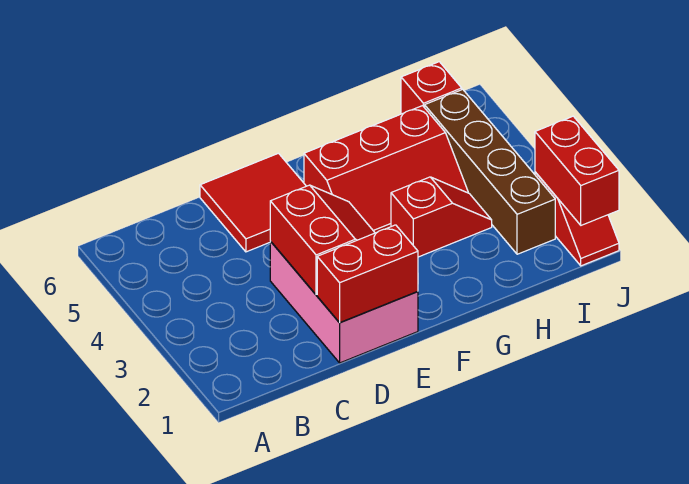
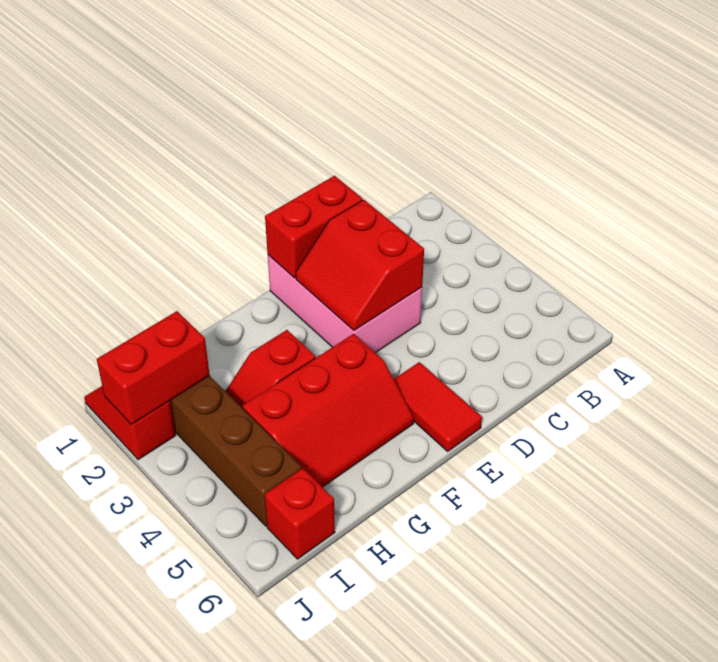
red 2x2 tile [200,153,306,252] -> red 1x2 tile [394,362,482,451]
red 2x3 slope [304,106,468,233] -> red 2x3 slope turned to [243,334,414,487]
red 1x2 brick [535,116,619,225] -> red 1x2 brick turned to [97,311,210,425]

